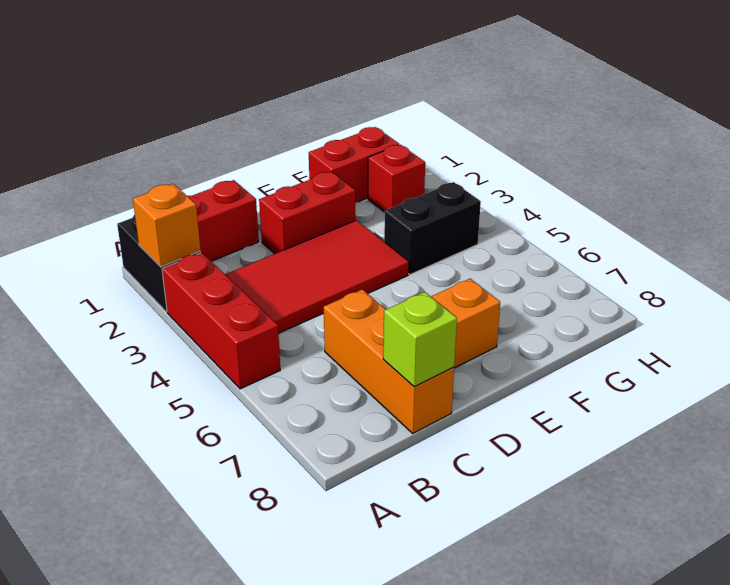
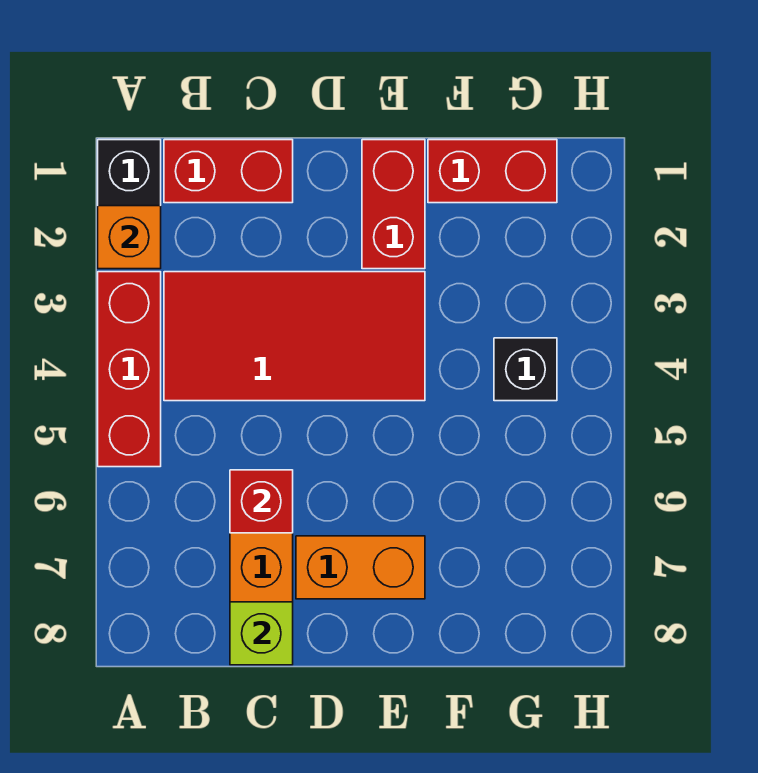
red 1x2 brick [259,172,355,254] -> red 1x2 brick turned to [362,140,425,269]
black 1x2 brick [384,182,481,275] -> black 1x1 brick [494,338,557,401]
red 1x1 brick [368,145,425,212] -> red 1x1 brick moved to [230,470,293,533]

